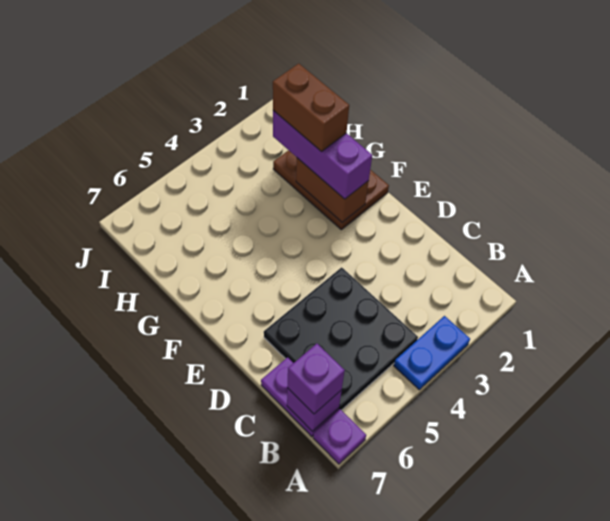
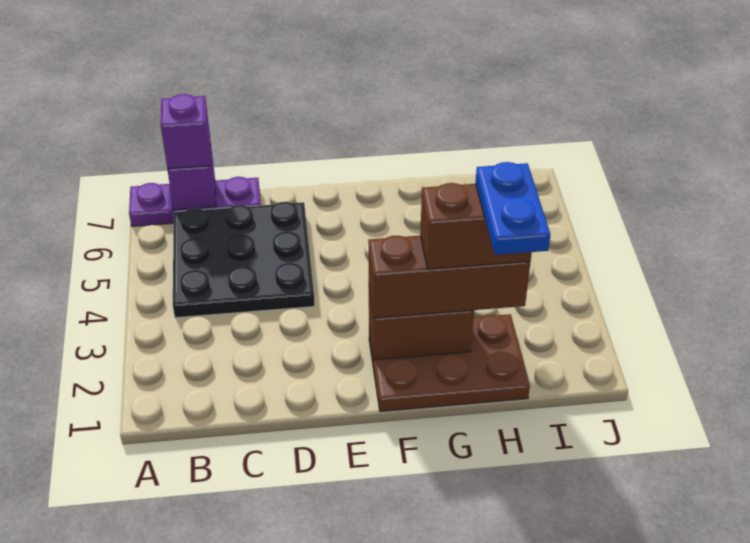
blue 1x2 plate [394,316,470,390] -> blue 1x2 plate moved to [475,162,551,255]
purple 1x3 brick [273,110,372,199] -> brown 1x3 brick [368,236,530,318]

